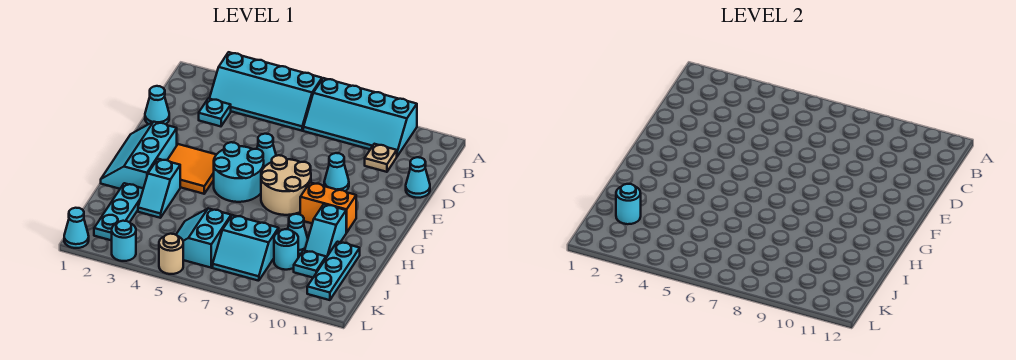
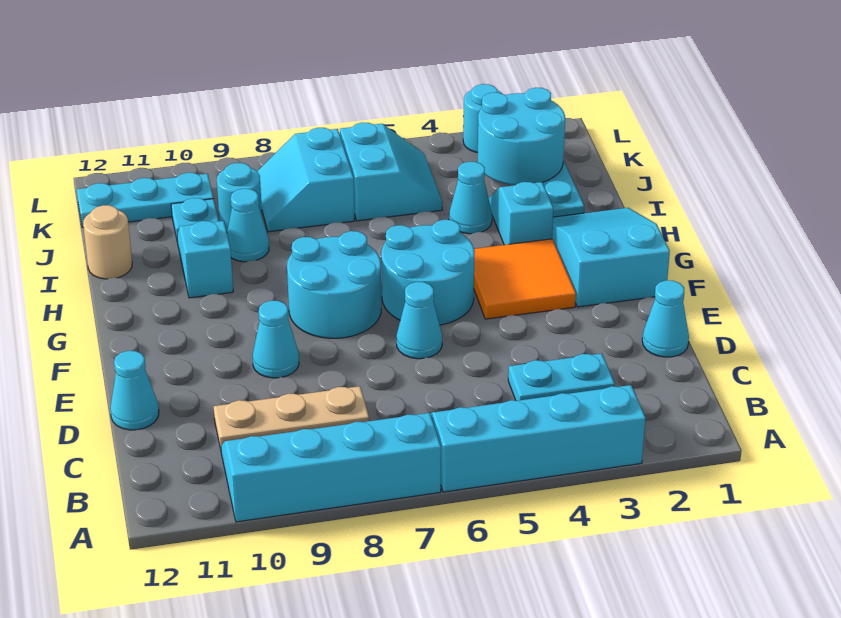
cyan 1x1 plate [199,98,231,126] -> cyan 1x2 plate [508,354,615,401]
tan 1x1 plate [365,144,397,172] -> tan 1x3 plate [214,386,369,449]
cyan 2x3 slope [101,122,177,189] -> cyan 2x3 slope turned to [552,208,670,307]
tan 2x2 round brick [261,155,311,215] -> cyan 2x2 round brick [287,231,381,338]
orange 1x2 brick [300,182,356,233] -> none
cyan 1x3 plate [307,242,360,300] -> cyan 1x3 plate turned to [77,173,213,228]
cyan 1x1 round brick [616,184,641,224] -> cyan 2x2 round brick [478,88,565,185]
cyan 2x2 slope [213,215,279,281] -> cyan 2x2 slope turned to [257,128,355,232]
cyan 1x1 cone [64,208,89,248] -> cyan 1x1 cone moved to [449,162,492,234]
tan 1x1 round brick [159,234,183,274] -> tan 1x1 round brick moved to [83,205,132,279]

